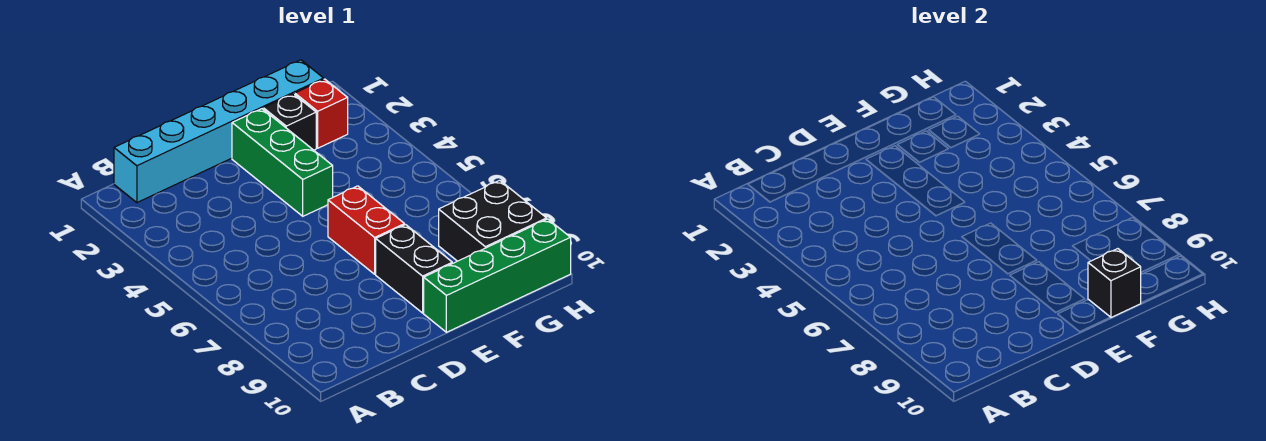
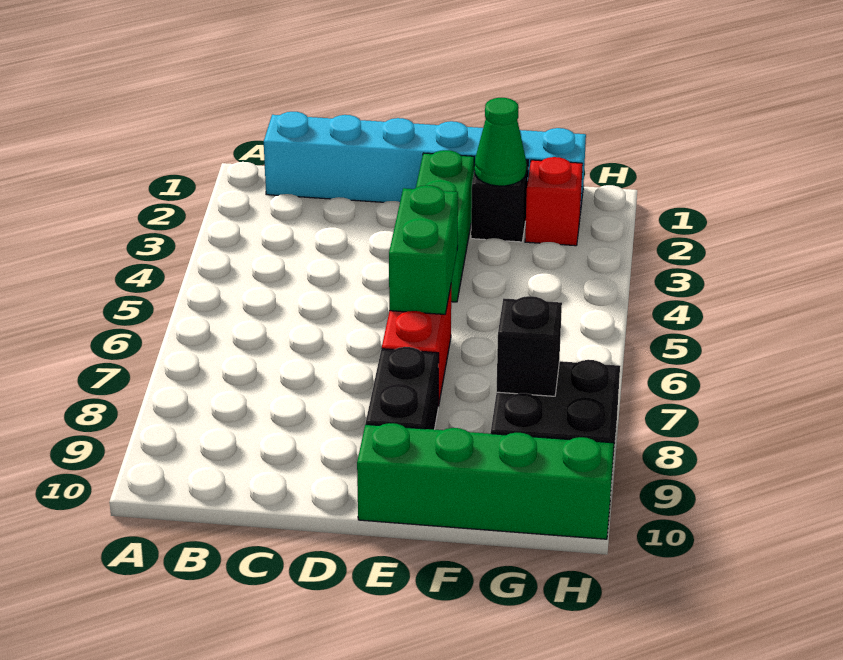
none -> green 1x2 brick [389,185,458,314]
none -> green 1x1 cone [474,98,527,186]
black 1x1 brick [1088,249,1141,317] -> black 1x1 brick moved to [497,296,562,396]

